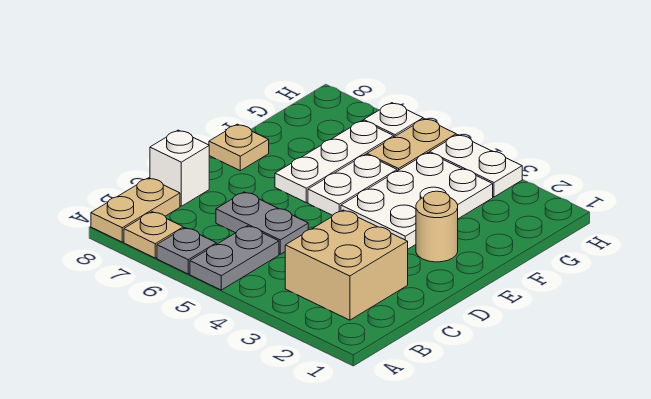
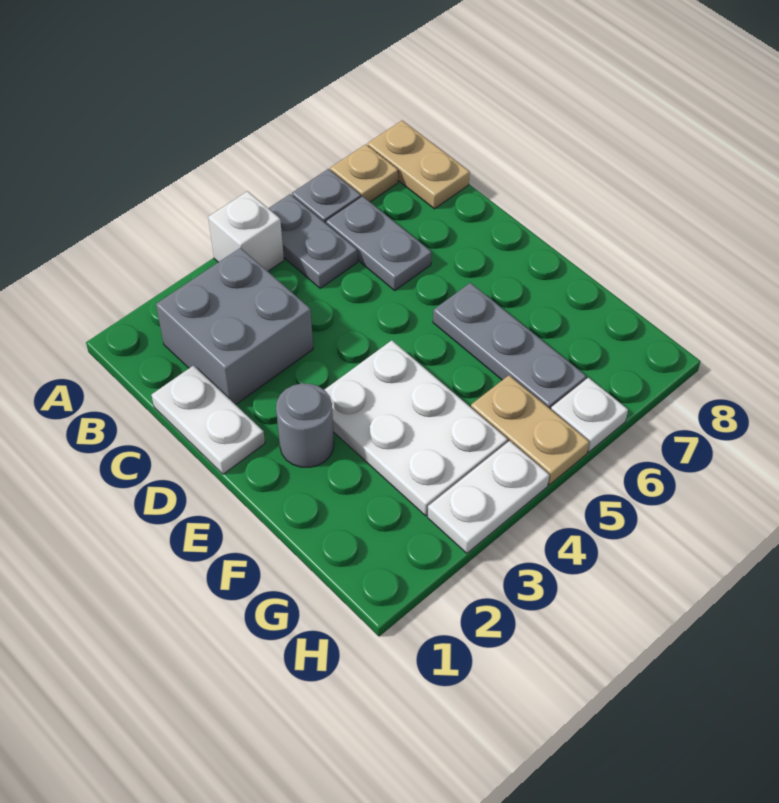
tan 2x2 brick [285,210,408,320] -> grey 2x2 brick [156,248,313,405]
grey 1x2 plate [216,192,308,254] -> grey 1x2 plate turned to [326,196,432,290]
white 1x1 brick [150,130,209,206] -> white 1x1 brick moved to [208,191,284,271]
tan 1x1 round brick [416,191,458,262] -> grey 1x1 round brick [276,383,334,467]
white 1x2 plate [308,154,397,215] -> white 1x2 plate moved to [151,366,265,474]
white 1x3 plate [275,121,394,203] -> grey 1x3 plate [433,283,586,409]
tan 1x1 plate [209,124,269,171] -> none

